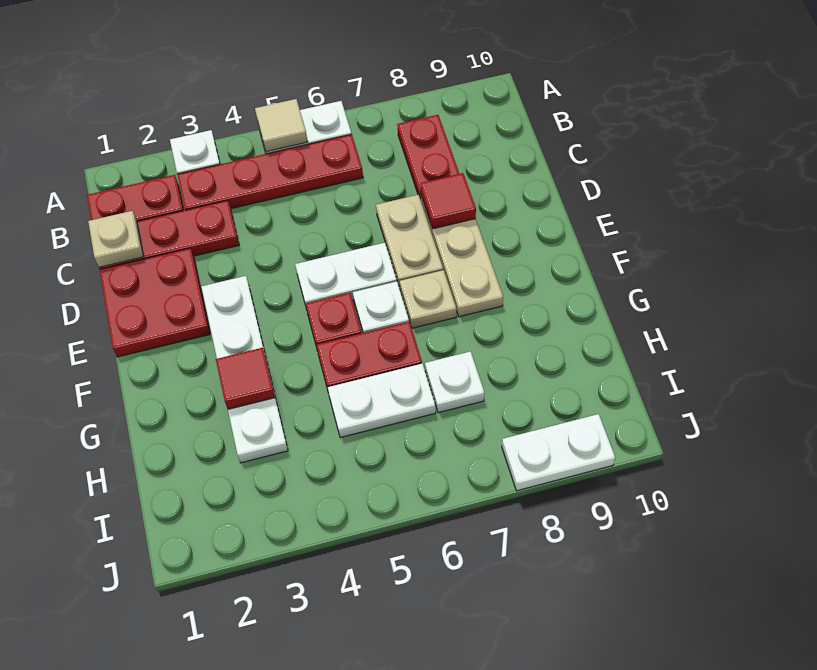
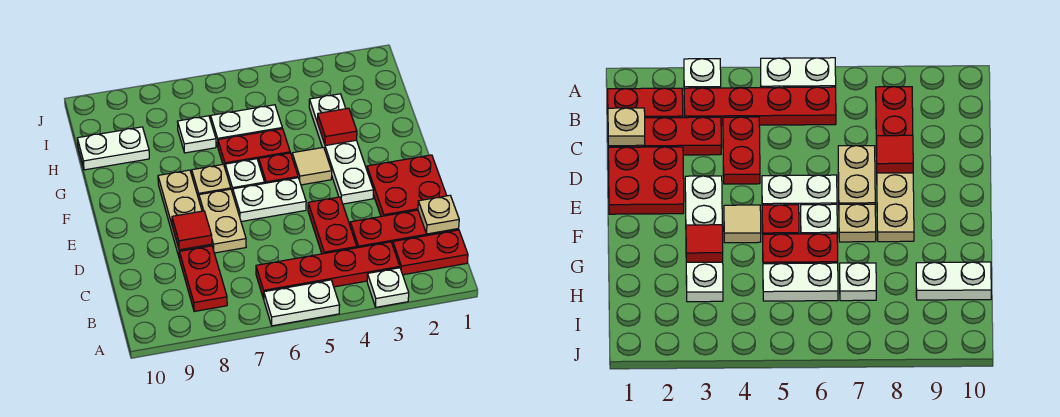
tan 1x1 tile [255,99,308,152] -> tan 1x1 tile moved to [292,147,332,185]
none -> red 1x2 plate [308,197,357,254]
white 1x2 plate [502,414,615,491] -> white 1x2 plate moved to [77,127,149,170]

